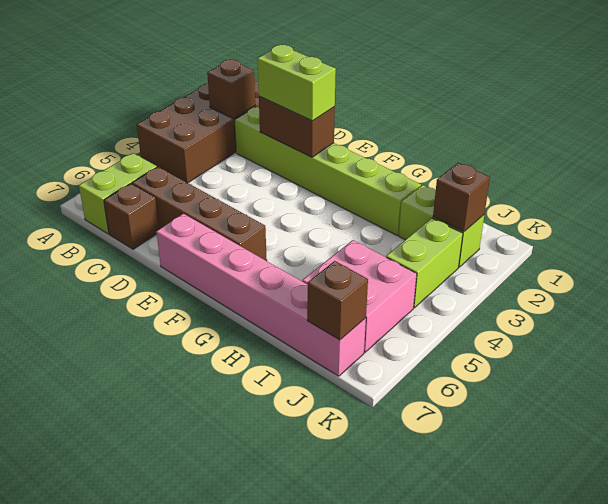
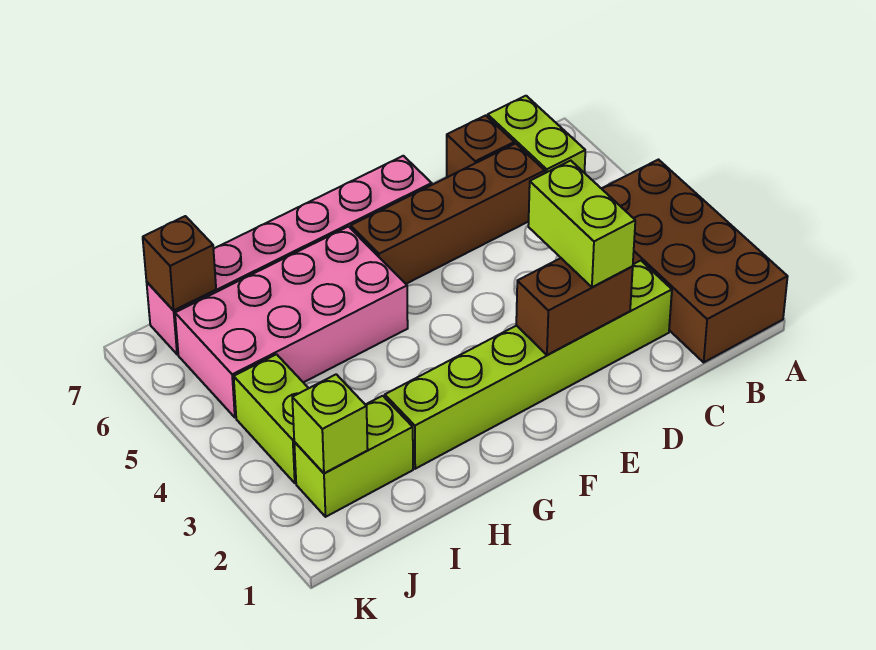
brown 1x1 brick [207,60,255,118] -> none
lime 1x2 brick [257,45,336,121] -> lime 1x2 brick turned to [528,161,635,287]
pink 2x2 brick [302,240,417,352] -> pink 2x4 brick [175,227,408,418]
brown 1x1 brick [433,163,490,232] -> lime 1x1 brick [292,374,368,473]

